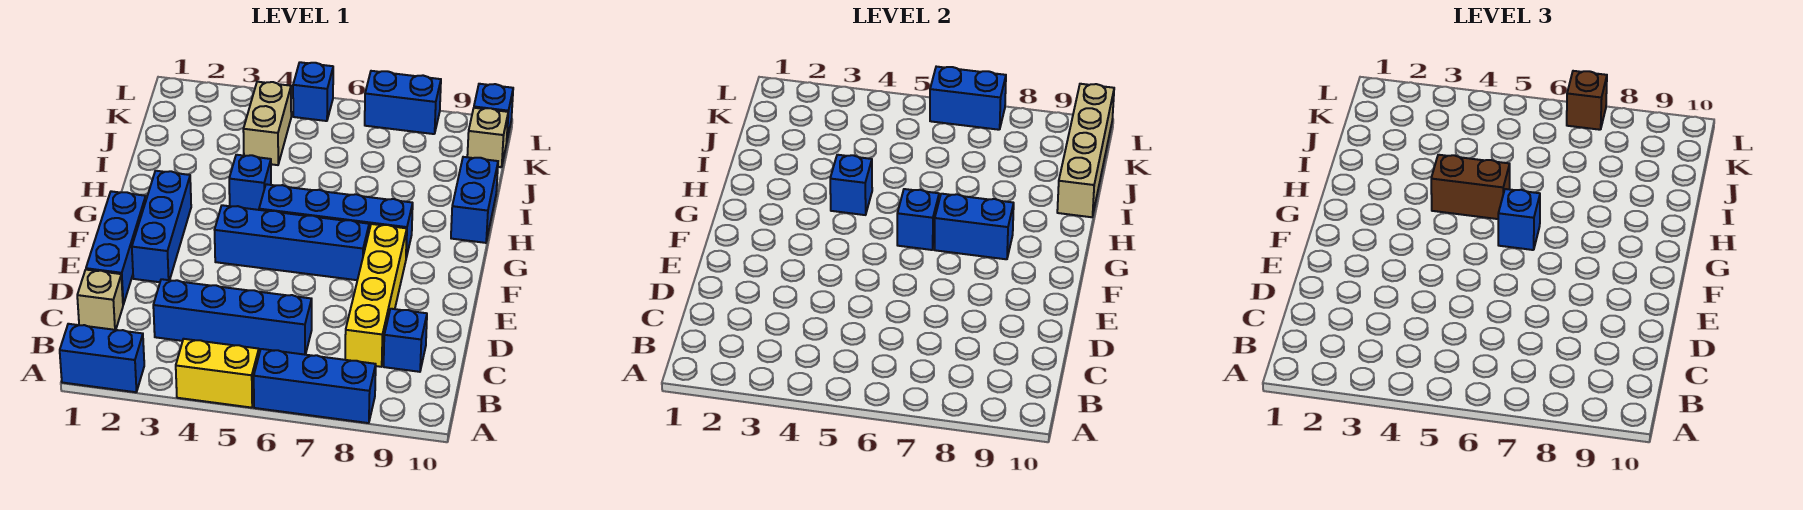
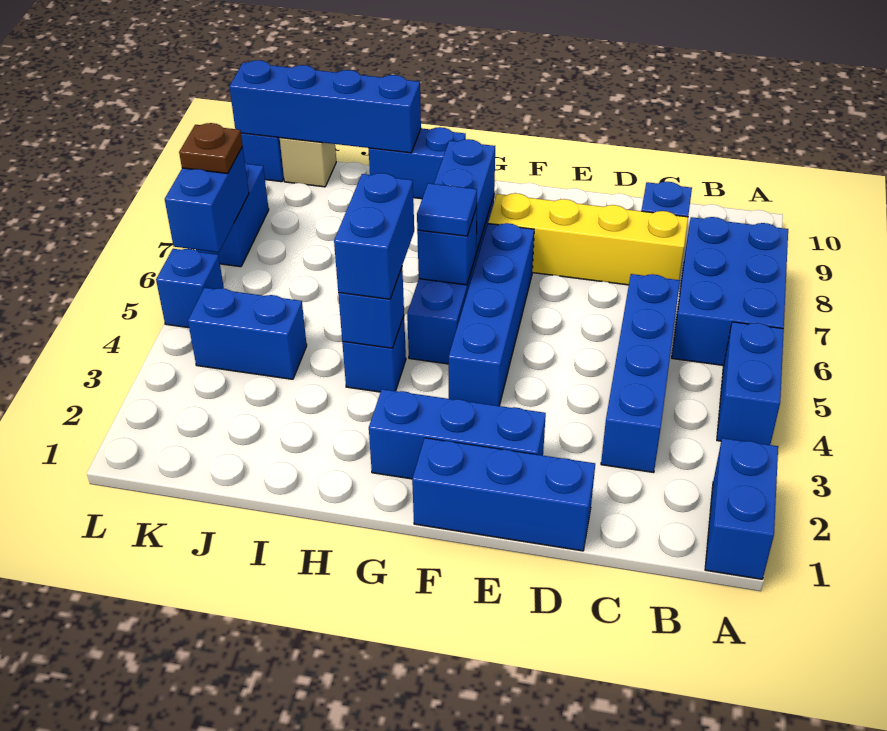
yellow 1x2 brick [176,339,259,408] -> blue 1x2 brick [717,322,784,445]
blue 1x3 brick [254,349,376,423] -> blue 2x3 brick [672,217,788,366]
tan 1x1 brick [77,270,123,330] -> none
blue 1x1 brick [1498,189,1540,250] -> blue 1x1 tile [417,183,477,236]
brown 1x2 brick [1431,155,1510,219] -> blue 1x2 brick [334,173,414,299]
tan 1x4 brick [1057,84,1114,217] -> blue 1x4 brick [229,60,421,153]
tan 1x2 brick [243,82,291,165] -> blue 1x2 brick [188,288,307,379]
brown 1x1 brick [1567,71,1607,130] -> brown 1x1 plate [179,123,243,174]

